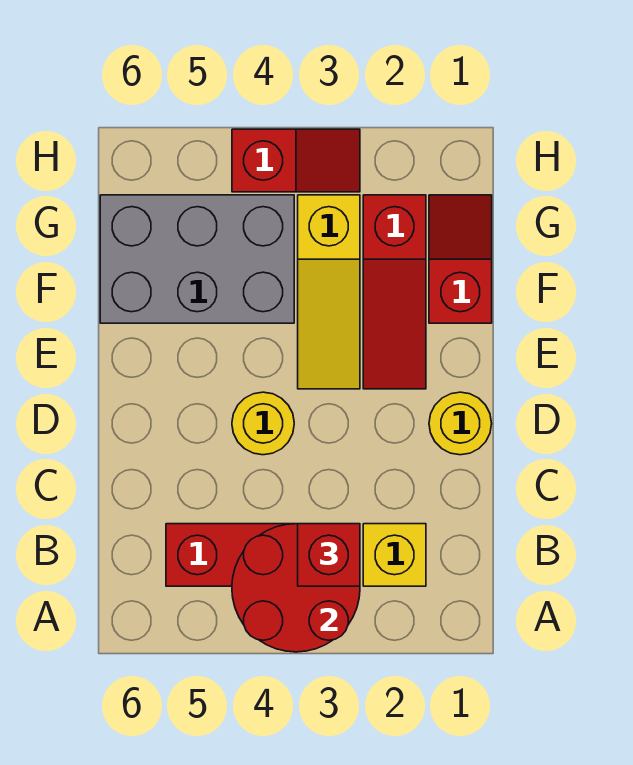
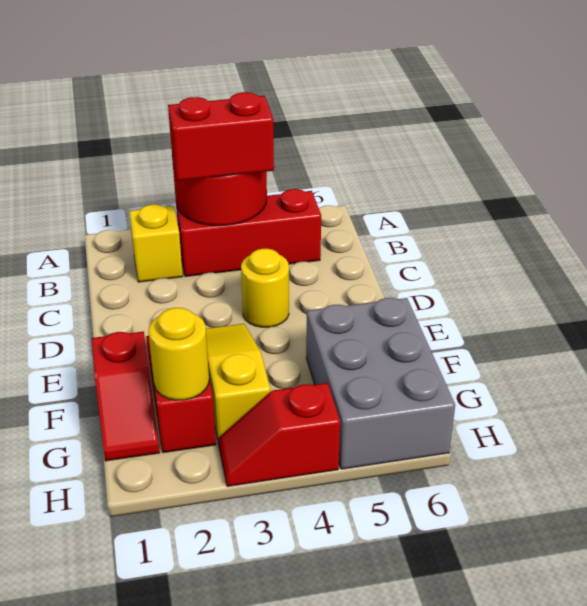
red 1x1 brick [298,524,360,586] -> red 1x2 brick [168,92,274,181]
yellow 1x1 round brick [429,392,492,455] -> yellow 1x1 round brick moved to [148,308,209,400]
grey 2x3 brick [100,195,294,323] -> grey 2x3 brick turned to [306,298,455,469]

